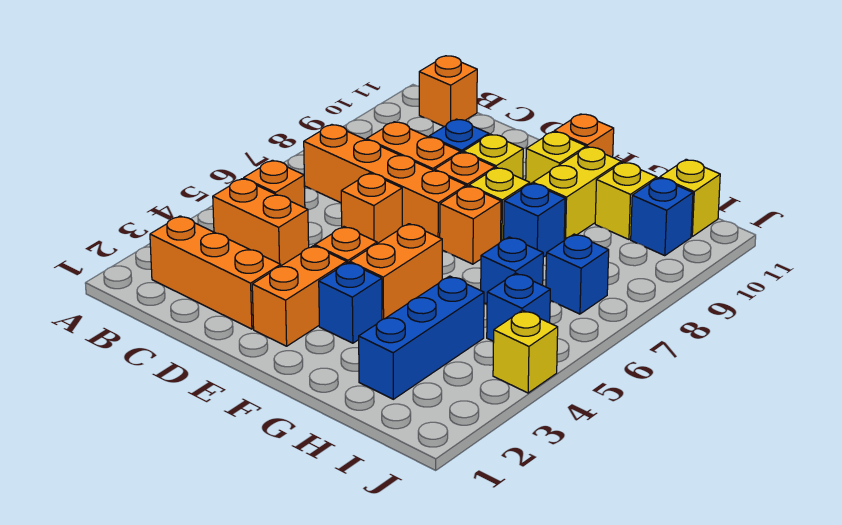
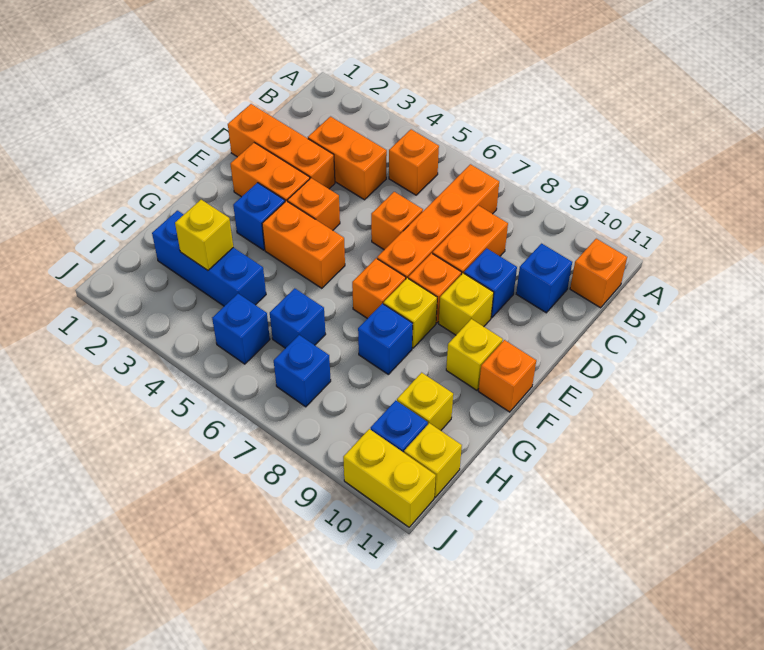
orange 1x3 brick [150,216,281,329] -> orange 1x3 brick turned to [228,104,335,189]
orange 1x2 brick [213,179,309,266] -> orange 1x2 brick turned to [308,117,387,200]
none -> blue 1x1 brick [516,244,572,313]
yellow 1x2 brick [533,147,621,240] -> yellow 1x2 brick moved to [343,429,436,527]
yellow 1x1 brick [493,310,558,393] -> yellow 1x1 brick moved to [175,200,233,270]

